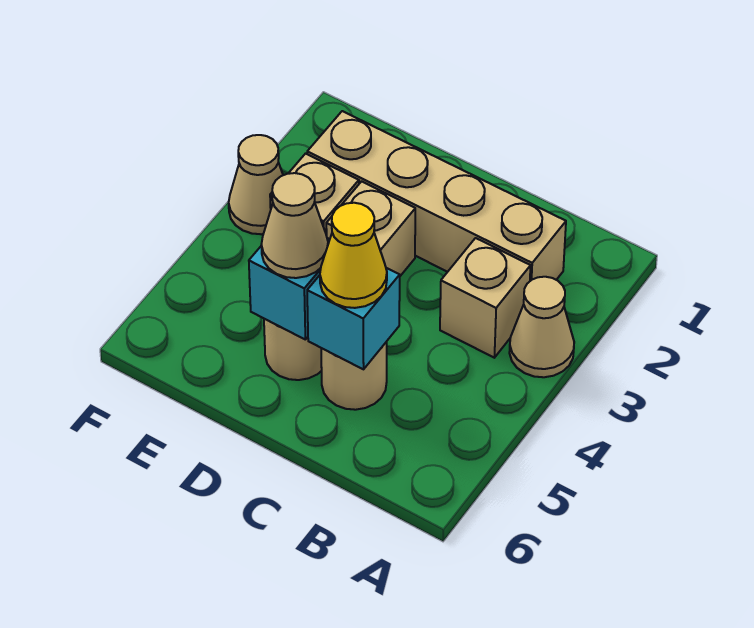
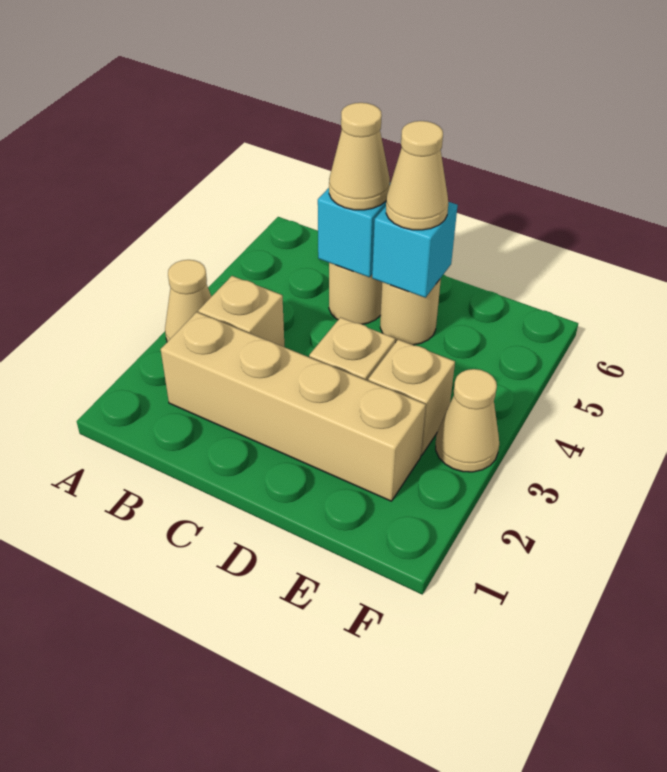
yellow 1x1 cone [320,203,387,308] -> tan 1x1 cone [329,103,390,210]

